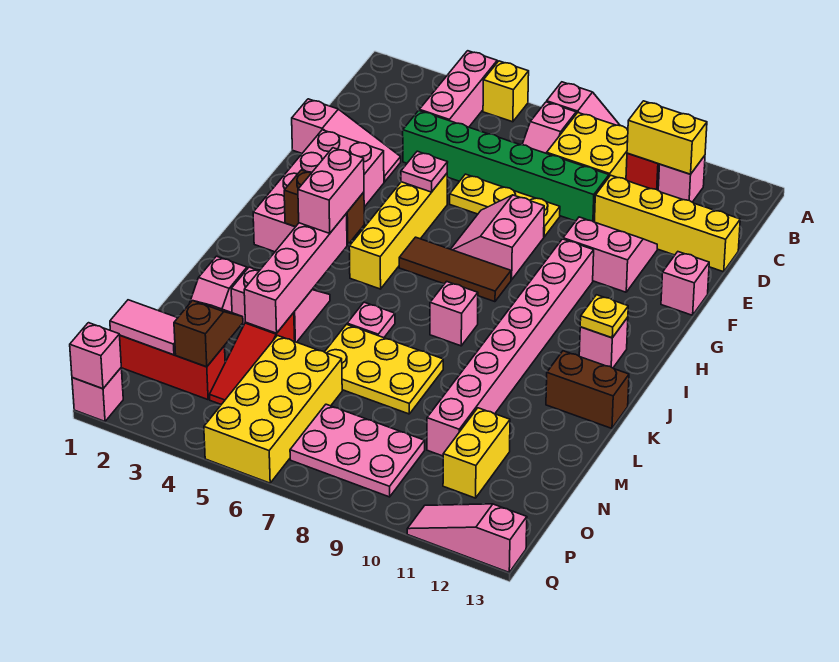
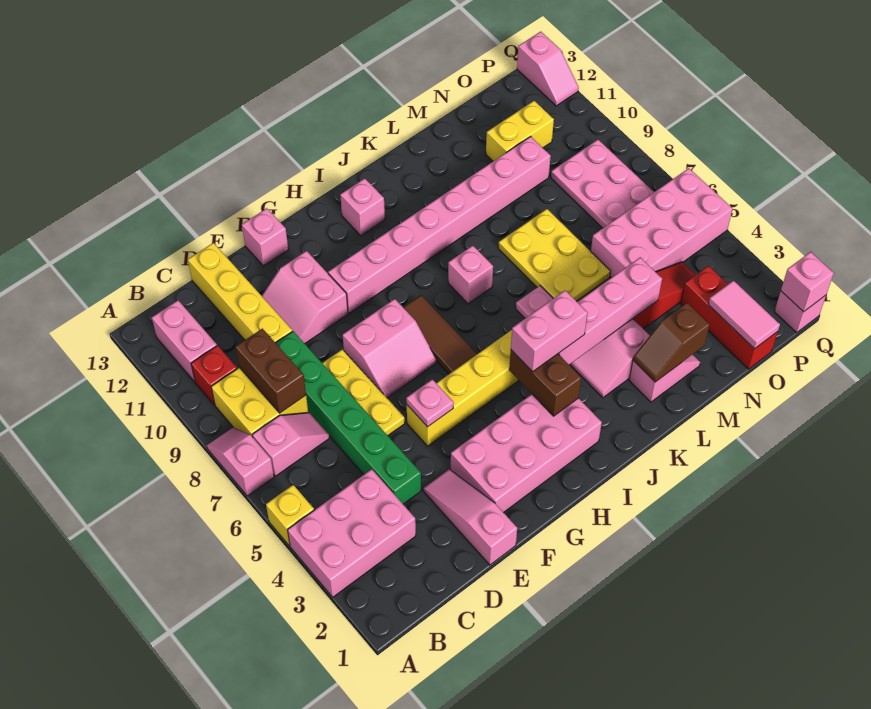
pink 1x3 brick [419,51,497,127] -> pink 2x3 brick [288,469,416,597]
yellow 1x2 brick [627,101,707,174] -> none
pink 1x1 brick [658,156,705,202] -> pink 1x2 brick [152,300,217,382]
yellow 1x1 plate [580,295,628,338] -> none
brown 1x2 brick [546,351,629,428] -> brown 1x2 brick moved to [236,329,306,413]
brown 1x2 slope [174,301,243,367] -> brown 1x2 slope moved to [633,303,710,382]
yellow 2x4 brick [204,336,342,483] -> pink 2x4 brick [591,168,732,278]
pink 1x3 slope [407,504,527,572] -> pink 1x2 slope [517,32,579,106]

